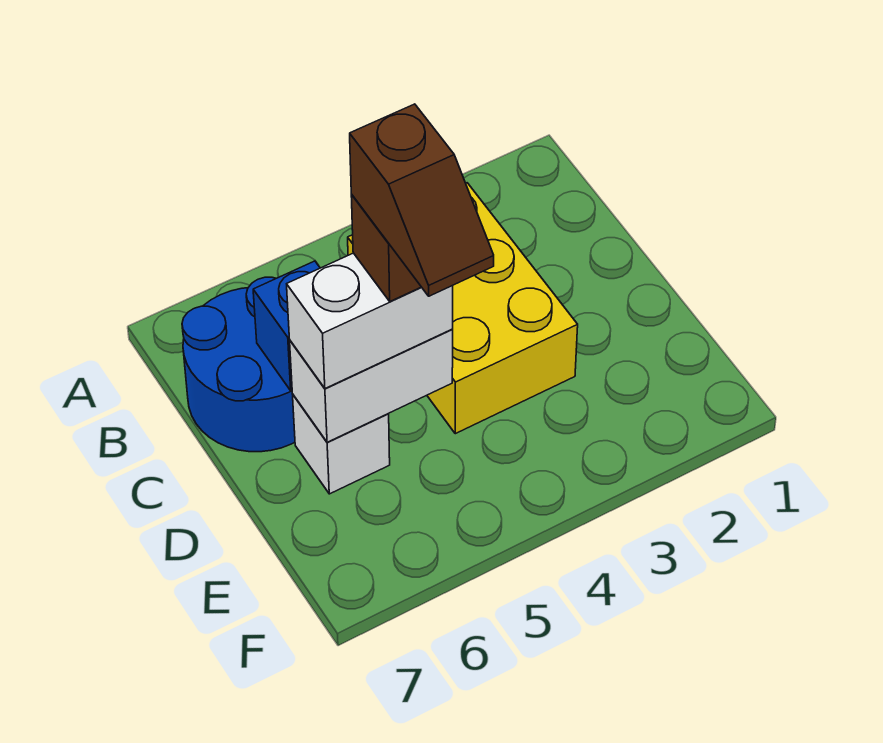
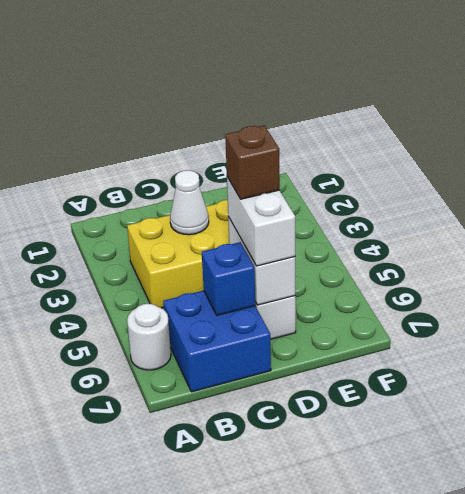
none -> white 1x1 round brick [127,304,171,370]
blue 2x2 round brick [182,277,295,452] -> blue 2x2 brick [163,291,271,392]
none -> white 1x1 cone [170,170,209,235]
brown 1x2 slope [350,104,494,296] -> none

